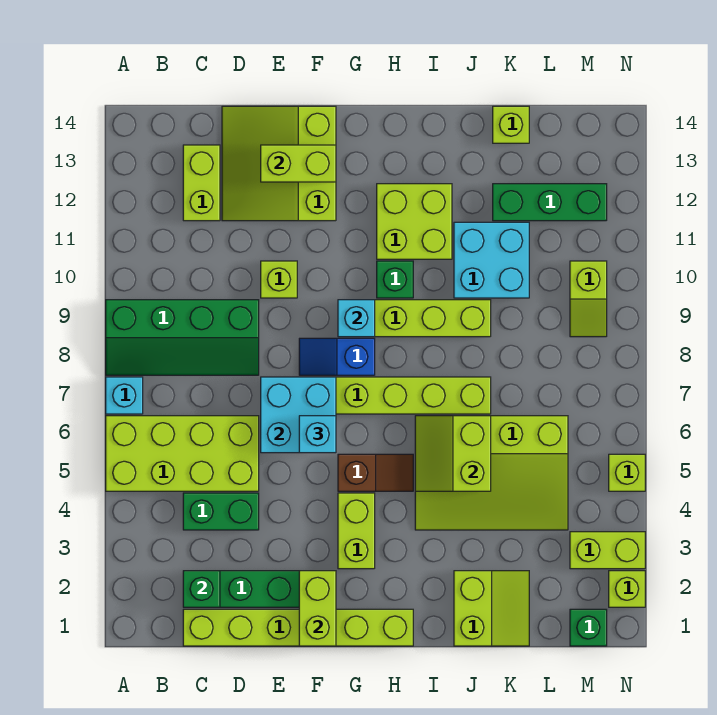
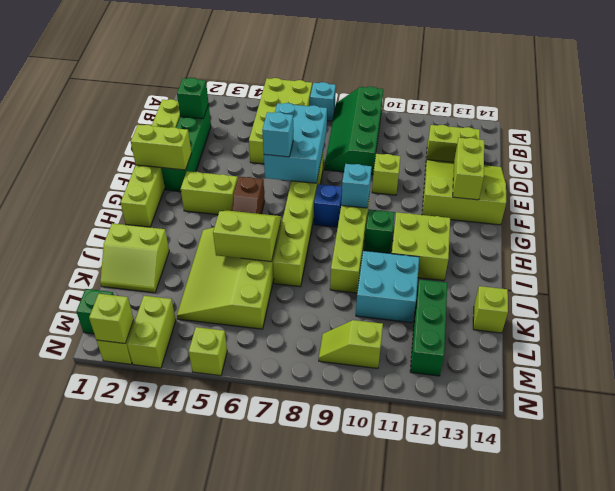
green 1x2 brick [183,493,259,530] -> none
cyan 2x2 brick [261,377,336,453] -> cyan 2x3 brick [264,103,327,183]
none -> lime 1x1 brick [89,294,134,343]

